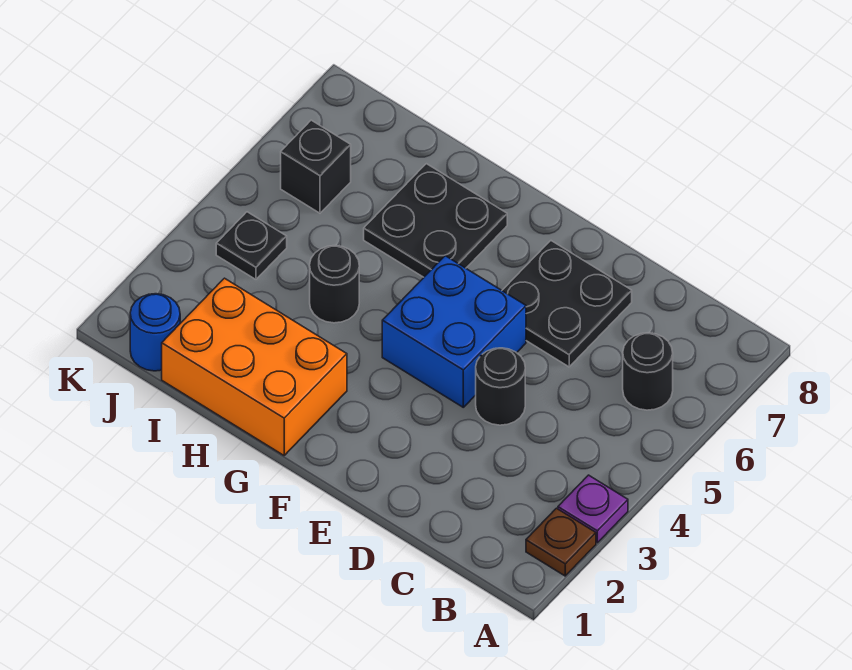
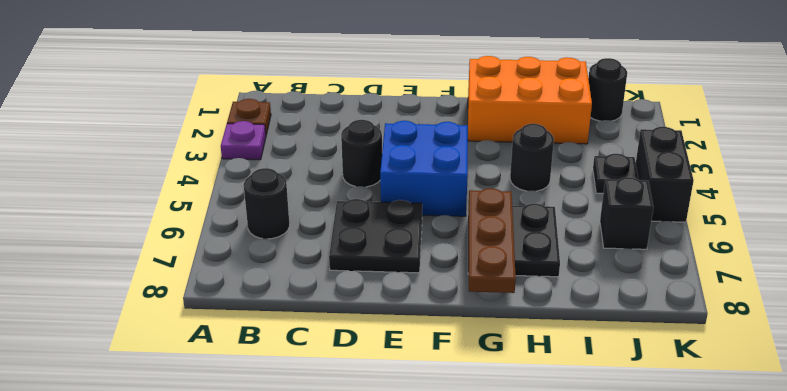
none -> brown 1x3 plate [469,188,516,293]
blue 1x1 round brick [130,294,180,371] -> black 1x1 round brick [588,58,627,121]
none -> black 1x2 brick [636,127,694,222]

